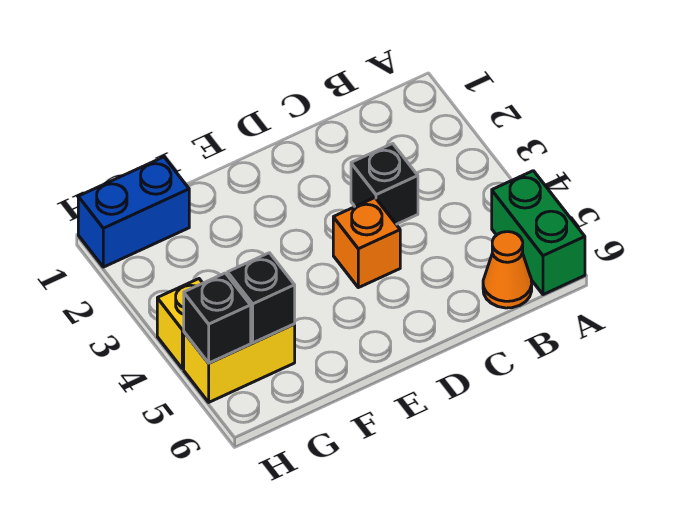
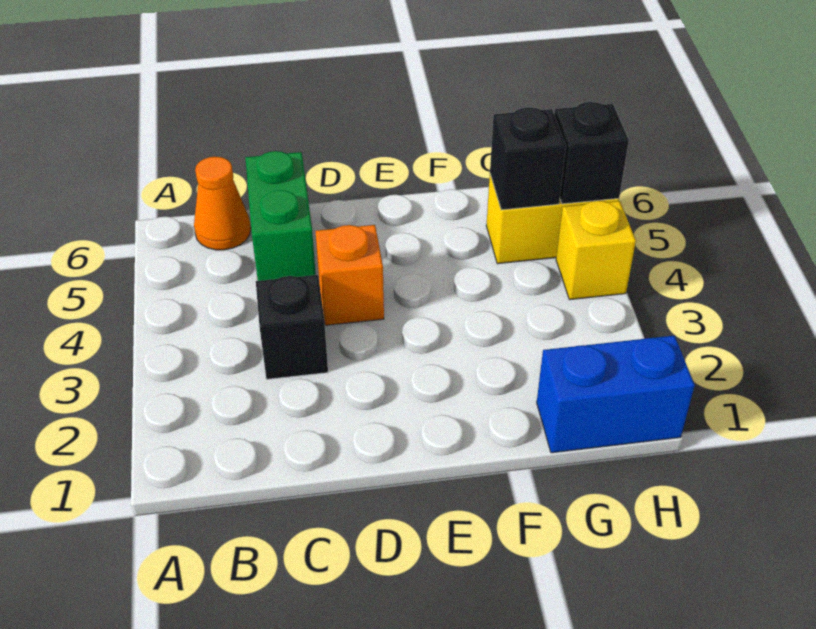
green 1x2 brick [492,171,585,295] -> green 1x2 brick moved to [245,151,316,281]

